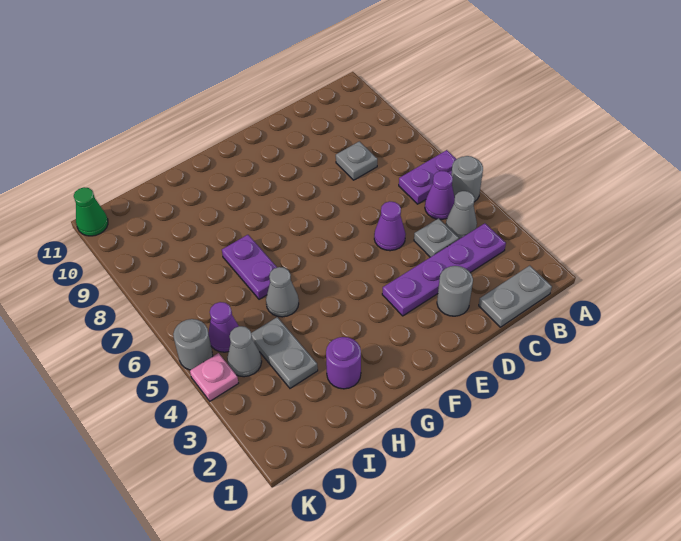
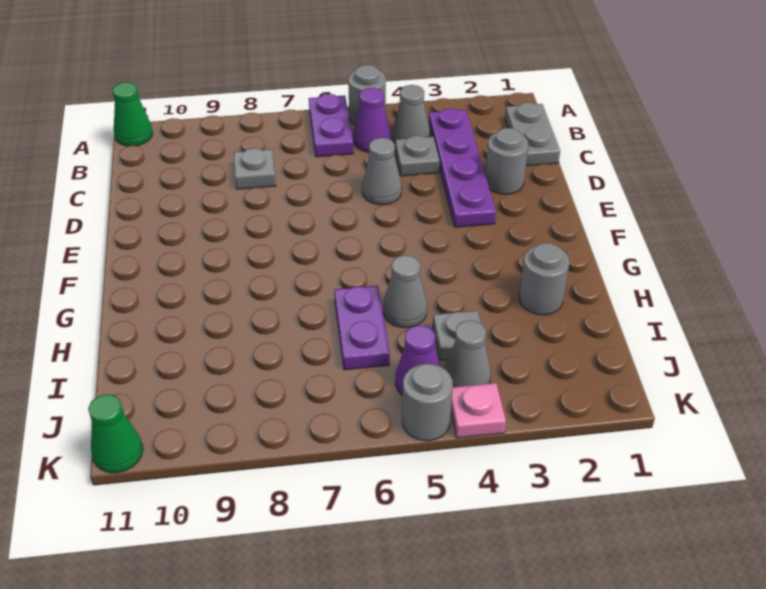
none -> green 1x1 cone [112,82,153,146]
purple 1x1 cone [374,201,406,251] -> grey 1x1 cone [362,138,402,205]
purple 1x1 round brick [326,337,361,389] -> grey 1x1 round brick [519,243,569,315]
purple 1x2 plate [222,235,277,299] -> purple 1x2 plate turned to [334,286,390,370]
grey 1x2 plate [251,317,318,388] -> grey 1x1 plate [433,310,486,361]

